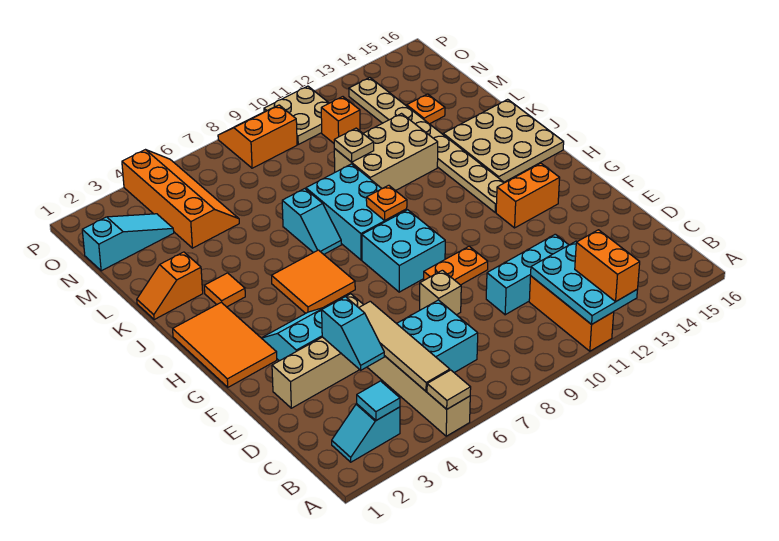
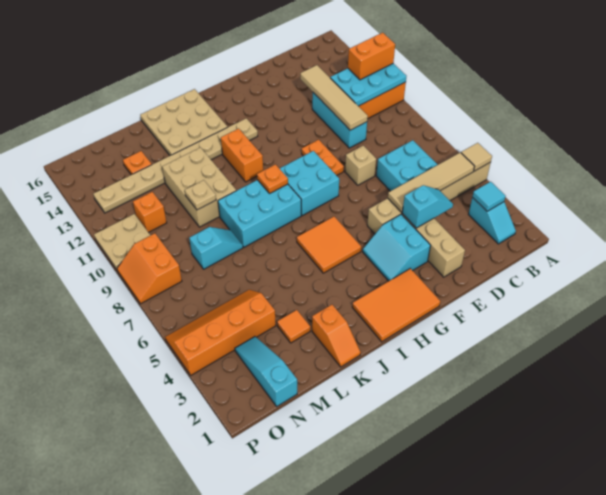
none -> tan 1x4 tile [300,65,368,130]
orange 1x2 brick [496,163,560,228] -> orange 1x2 brick moved to [221,129,263,182]
orange 1x1 tile [204,273,245,307] -> orange 1x1 tile moved to [277,310,310,343]
cyan 1x2 slope [282,189,341,254] -> cyan 1x2 slope moved to [189,227,243,269]

